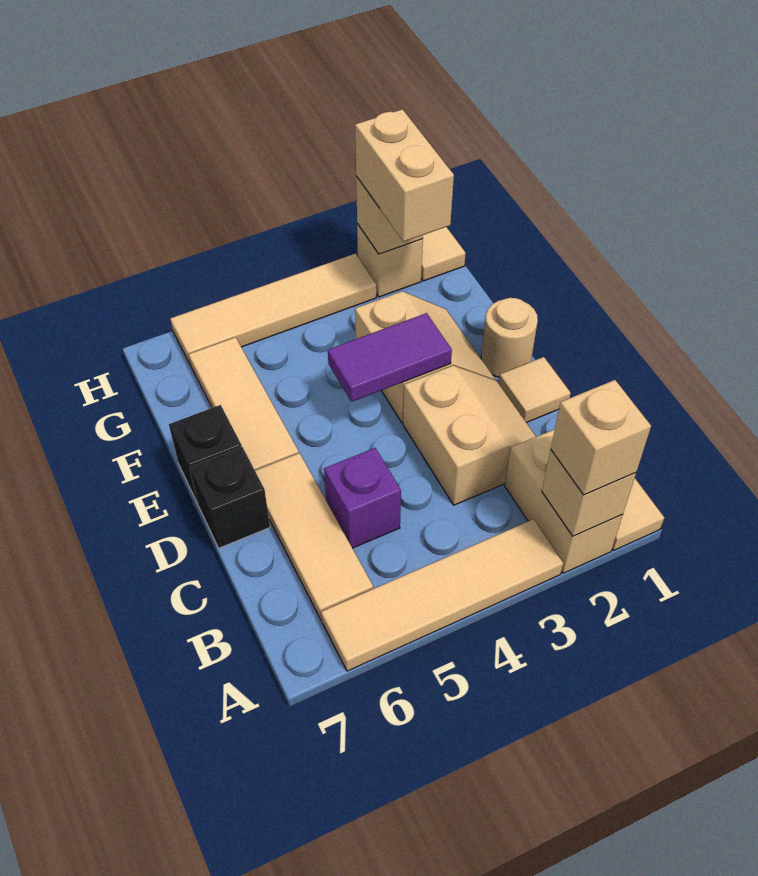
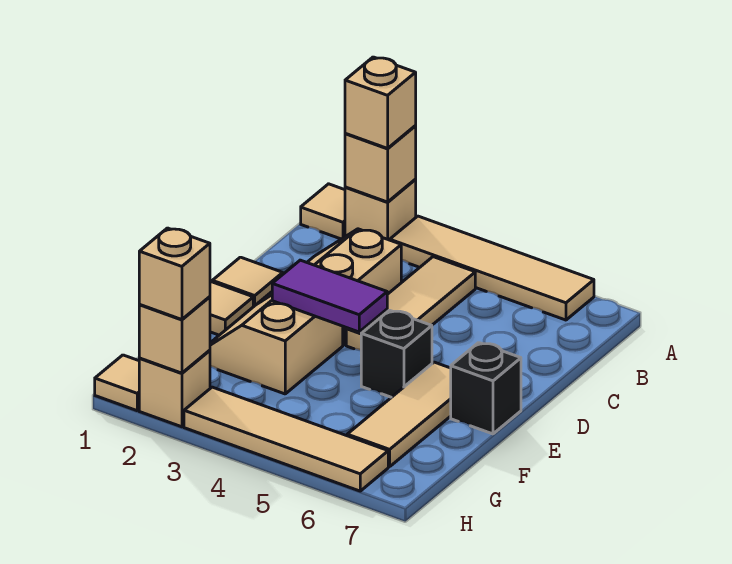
tan 1x2 brick [505,429,623,573] -> tan 1x1 brick [345,180,416,240]
tan 1x3 tile [255,453,373,620] -> tan 1x3 tile moved to [346,257,475,350]
purple 1x1 brick [324,448,401,548] -> none
black 1x1 brick [190,447,270,548] -> black 1x1 brick moved to [361,310,432,397]
tan 1x1 round brick [481,298,538,377] -> tan 1x1 tile [210,282,253,335]
tan 1x2 brick [355,109,454,242] -> tan 1x1 brick [139,228,210,320]

